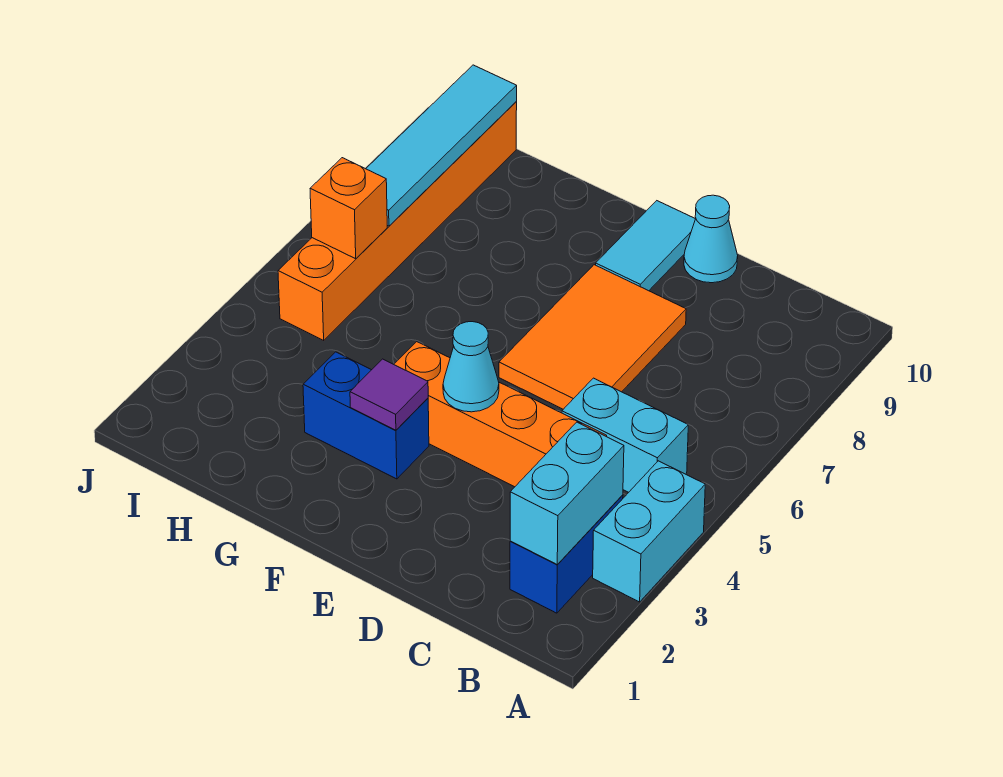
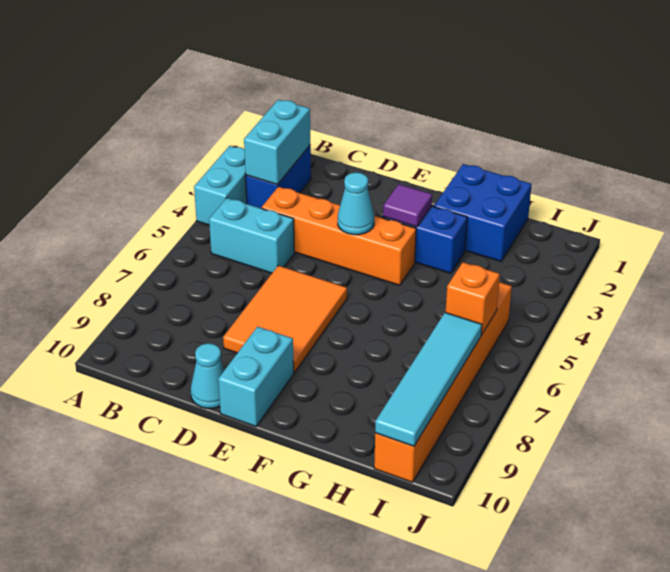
cyan 1x2 tile [596,201,695,291] -> cyan 1x2 brick [218,327,294,427]
none -> blue 2x2 brick [434,164,532,261]

